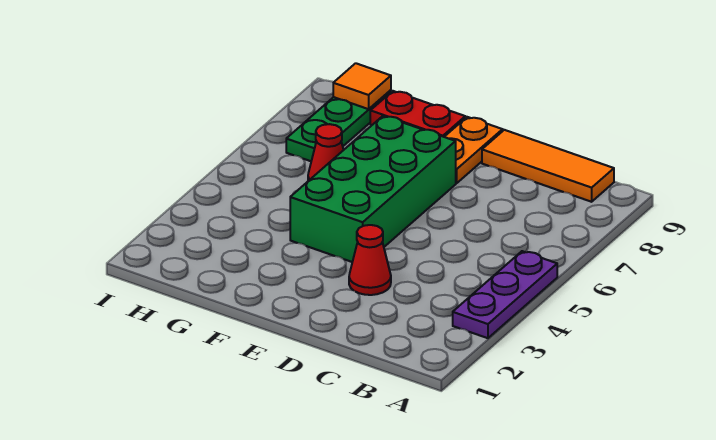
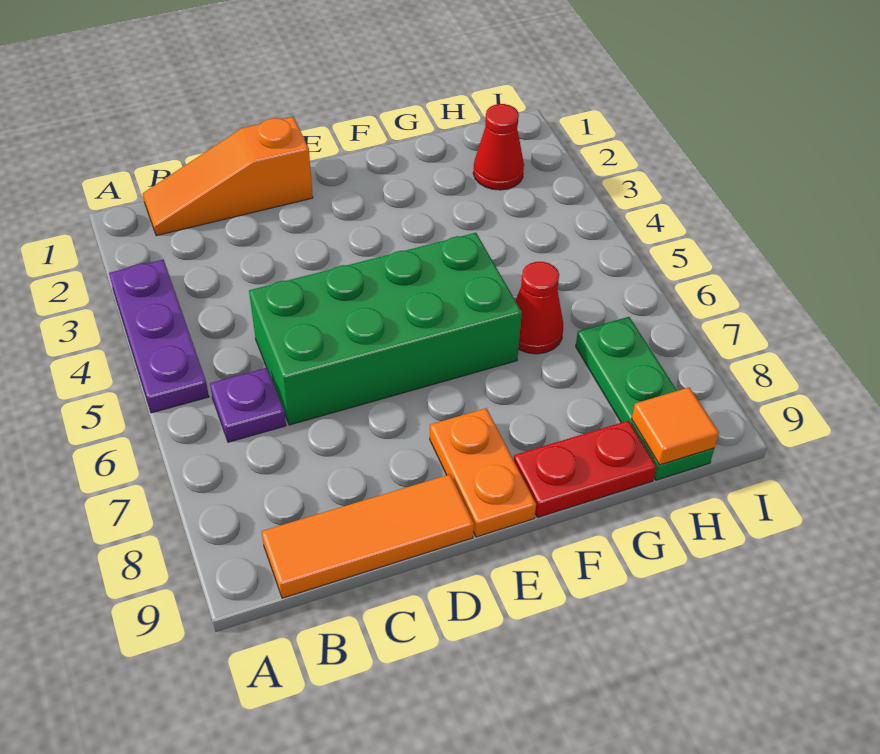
none -> orange 1x3 slope [143,117,313,236]
none -> purple 1x1 plate [210,368,286,442]
red 1x1 cone [349,225,391,295] -> red 1x1 cone moved to [473,104,524,190]
green 2x4 brick [290,116,456,262] -> green 2x4 brick turned to [249,233,522,425]

